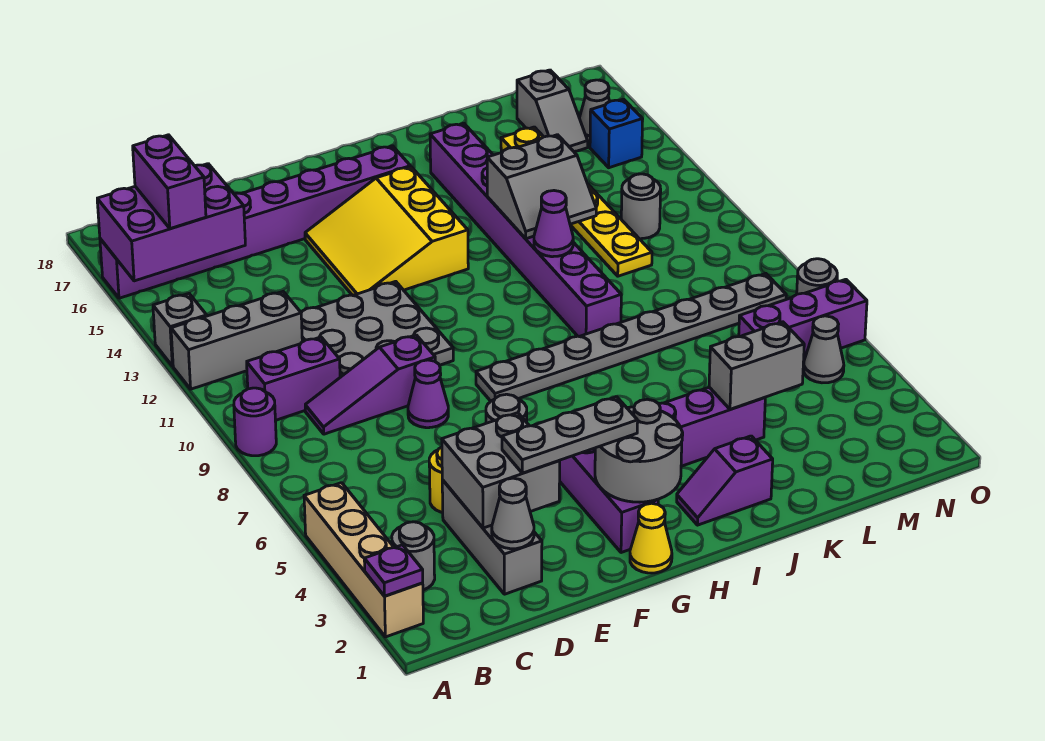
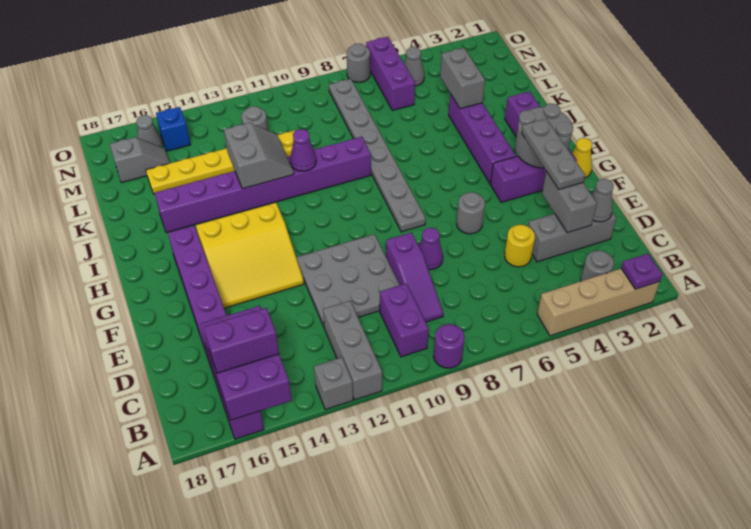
grey 2x2 brick [442,413,560,528] -> grey 1x2 brick [542,171,597,233]

